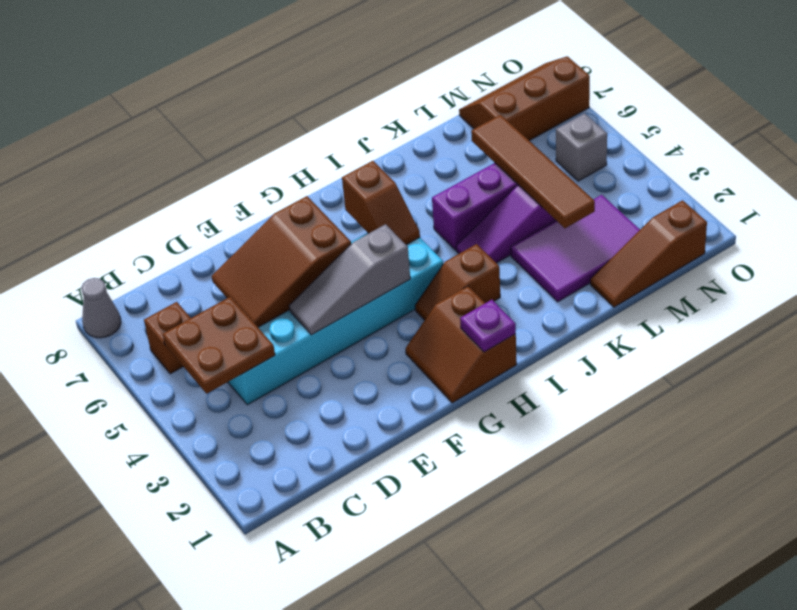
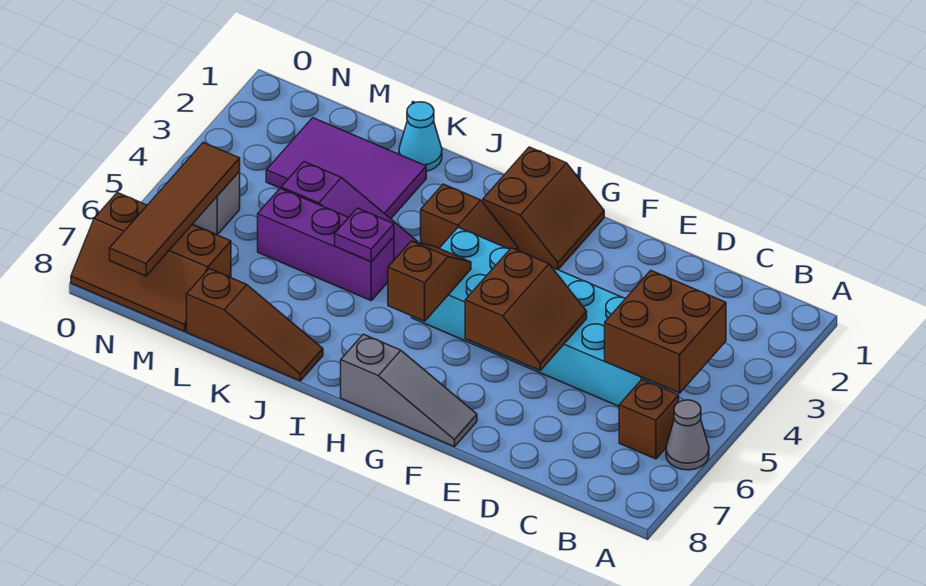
grey 1x1 cone [81,278,121,338] -> grey 1x1 cone moved to [666,400,709,470]
brown 2x2 plate [163,297,275,394] -> brown 2x2 brick [605,271,726,393]
brown 2x3 slope [212,196,351,327] -> brown 2x2 slope [465,248,587,370]
grey 1x3 slope [289,224,410,335] -> grey 1x3 slope moved to [341,334,477,447]
purple 1x1 plate [460,300,516,352] -> purple 1x1 plate moved to [335,208,394,262]
none -> cyan 1x1 cone [399,102,442,171]
brown 1x3 slope [590,200,707,307] -> brown 1x3 slope moved to [187,269,323,381]
brown 1x4 tile [471,115,595,228] -> brown 1x4 tile moved to [110,142,240,276]

